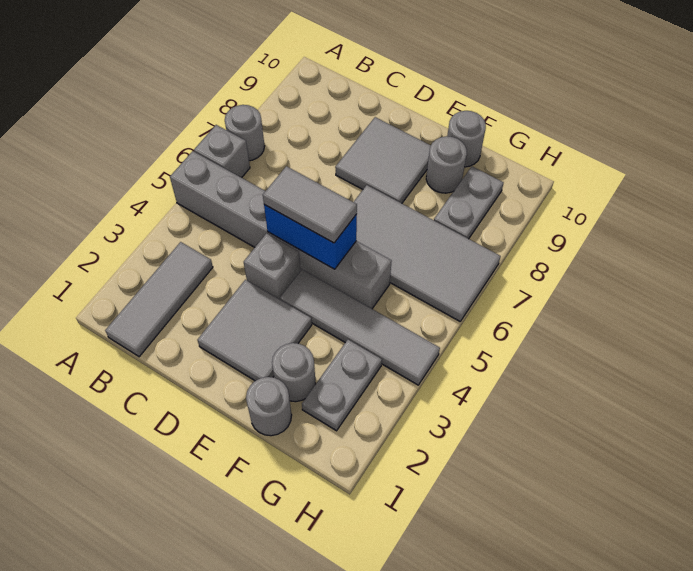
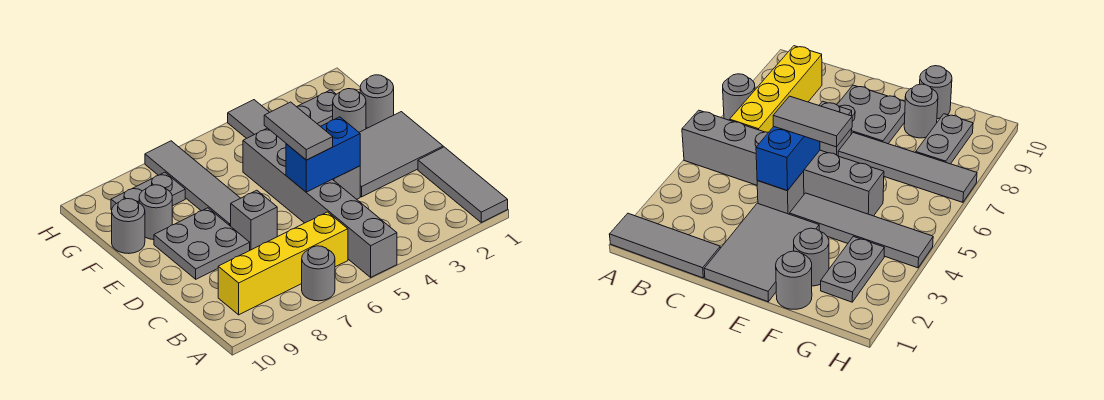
grey 1x1 brick [194,125,250,178] -> grey 1x1 brick moved to [231,190,277,250]
grey 1x3 tile [105,242,213,357] -> grey 1x3 tile turned to [418,147,508,222]
none -> yellow 1x4 brick [218,212,348,315]
grey 2x2 tile [197,280,312,381] -> grey 2x3 tile [359,112,443,197]
blue 1x2 brick [264,205,357,269] -> blue 1x2 brick turned to [286,117,360,192]
grey 2x2 tile [335,117,431,203] -> grey 2x2 plate [154,208,250,279]
grey 2x4 tile [354,185,501,321] -> grey 1x4 tile [145,141,240,226]

